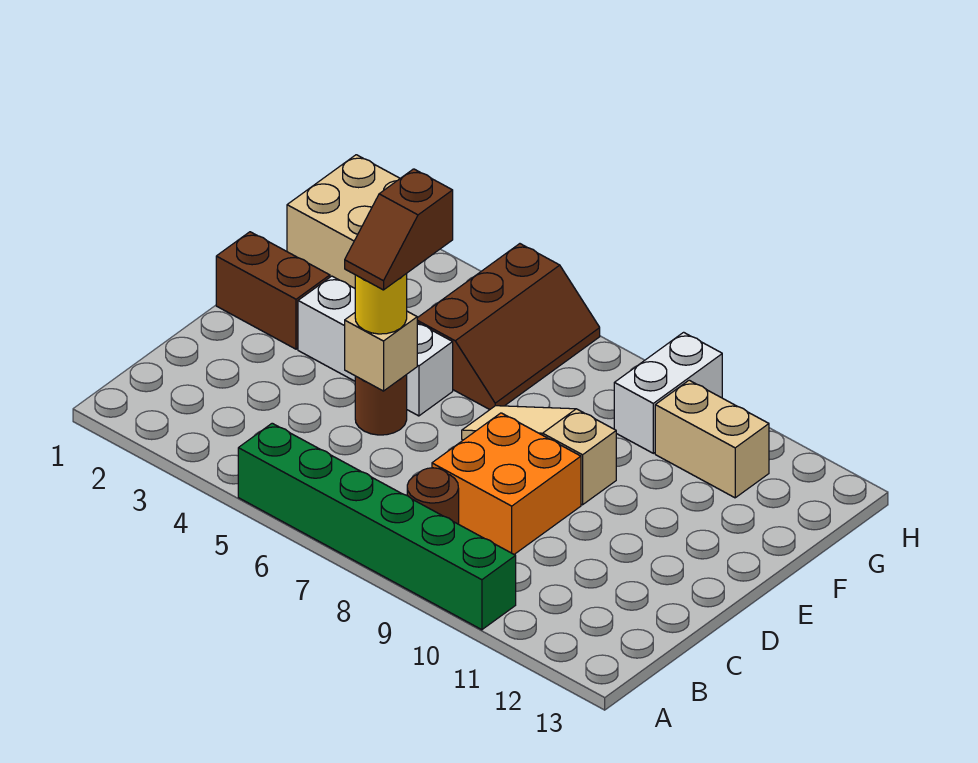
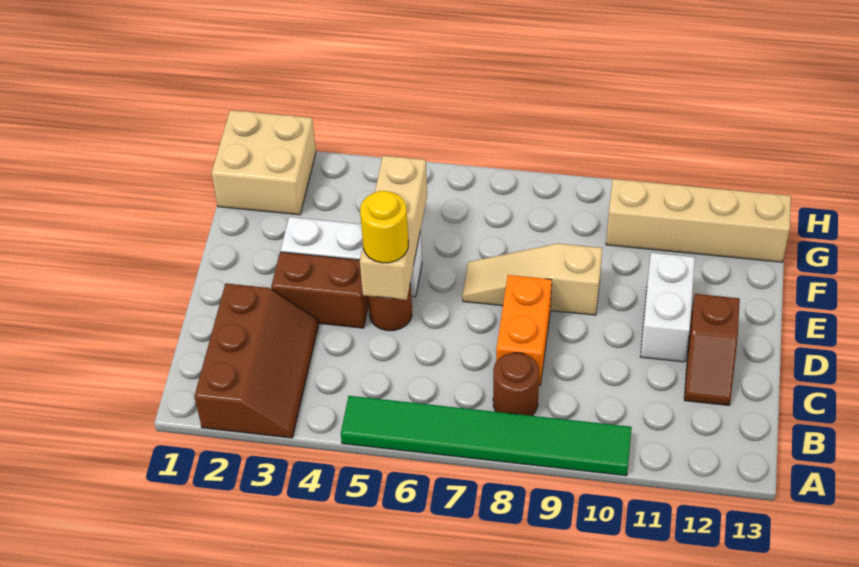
green 1x6 brick [238,423,516,630] -> green 1x6 tile [341,396,632,476]
orange 2x2 brick [432,413,581,554] -> orange 1x2 brick [496,275,552,385]
tan 1x1 brick [345,311,417,391] -> tan 1x3 brick [360,156,427,300]
brown 1x2 slope [345,169,453,290] -> brown 1x2 slope moved to [684,294,740,405]
brown 1x2 brick [216,232,330,349] -> brown 1x2 brick moved to [271,252,368,328]
brown 2x3 slope [417,244,600,410] -> brown 2x3 slope moved to [194,283,318,438]
white 1x2 brick [614,332,722,453] -> white 1x2 brick moved to [640,253,695,362]
tan 1x2 brick [655,380,769,498] -> tan 1x4 brick [606,179,791,262]

